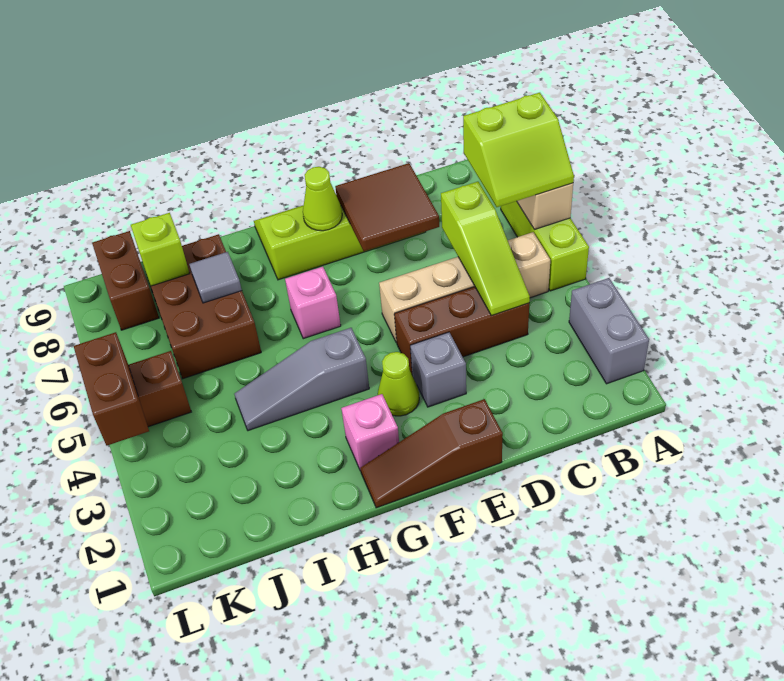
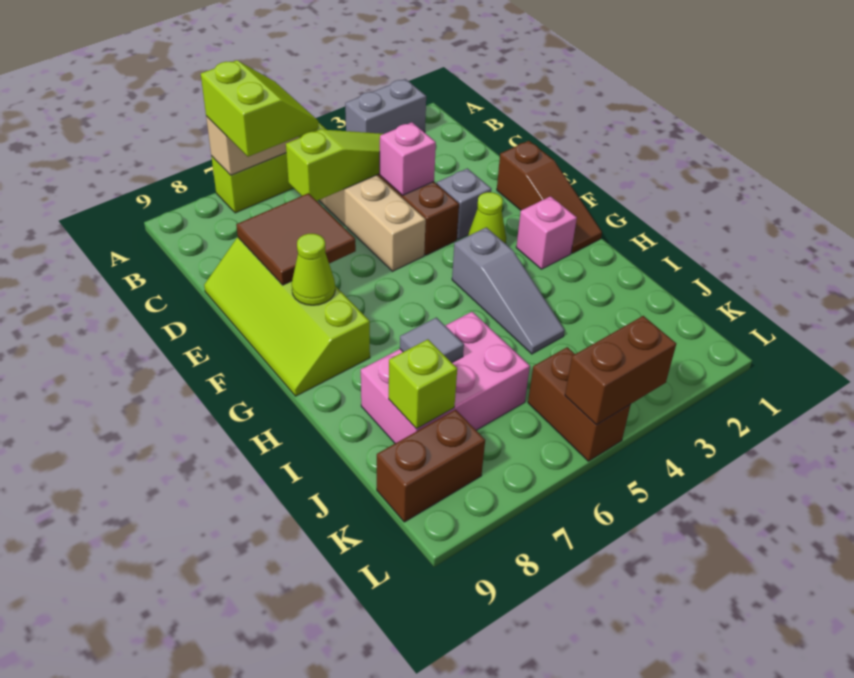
pink 1x1 brick [285,267,341,339] -> pink 1x1 brick moved to [380,122,436,195]
brown 2x3 brick [147,234,261,379] -> pink 2x3 brick [361,312,530,443]

